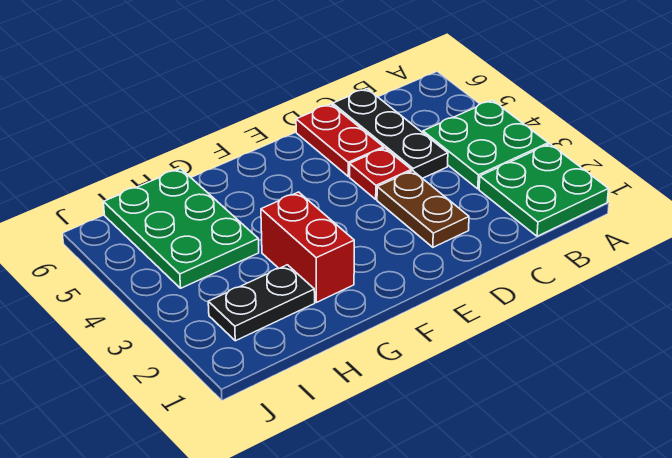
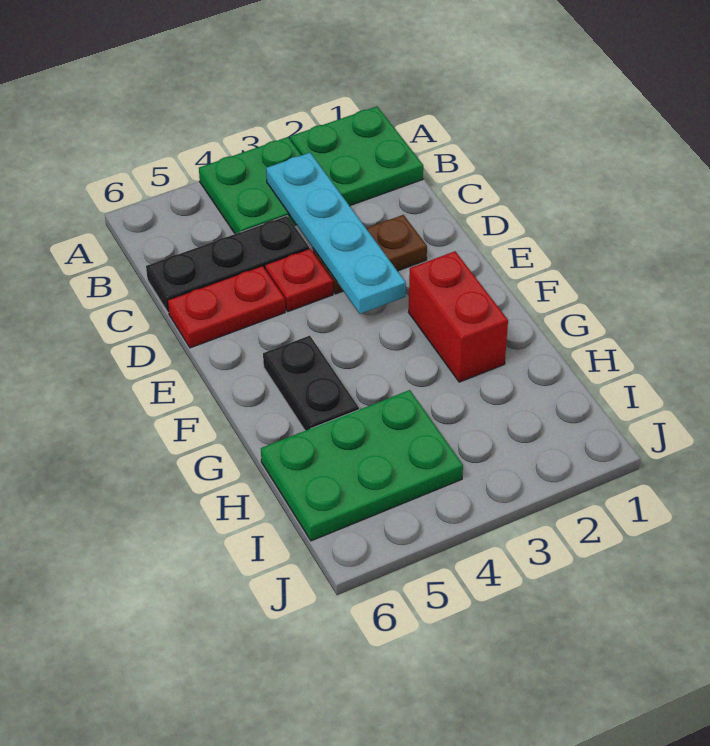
none -> cyan 1x4 plate [266,153,406,314]
red 1x2 brick [261,192,354,302] -> red 1x2 brick turned to [409,251,508,382]
black 1x2 plate [208,265,315,341] -> black 1x2 plate moved to [263,336,359,431]

